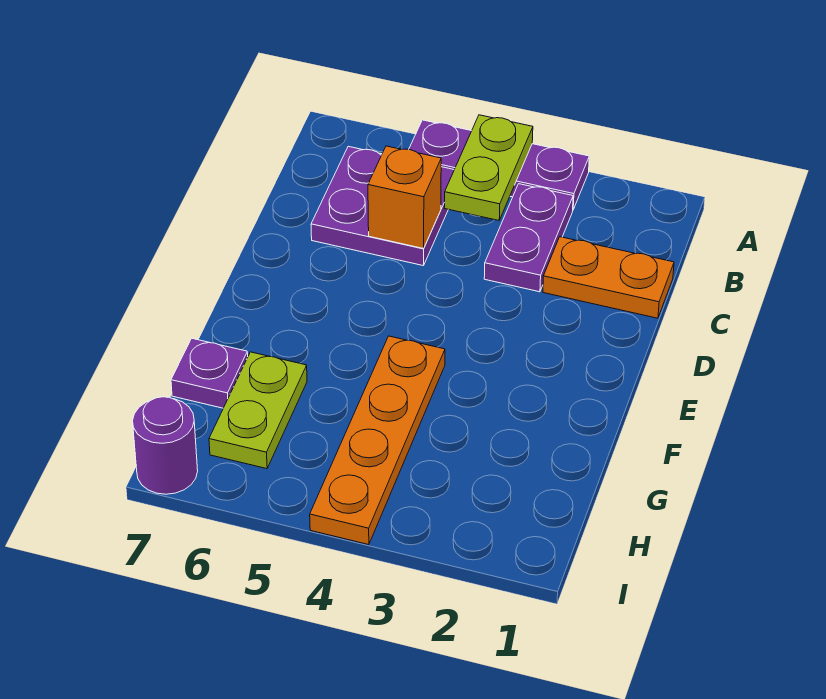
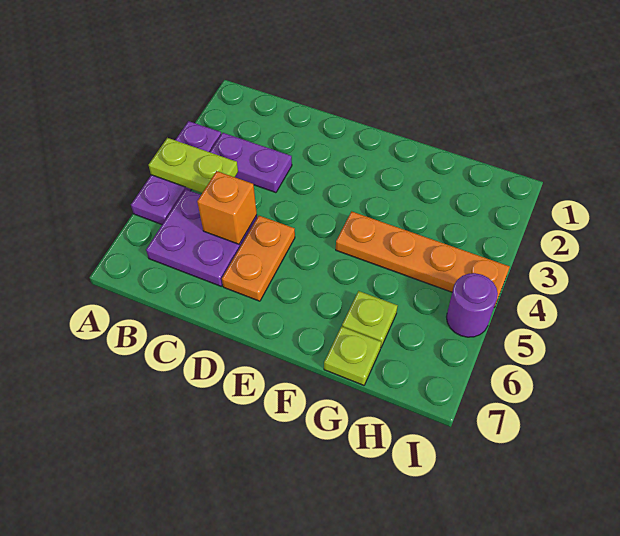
orange 1x2 plate [543,237,674,318] -> orange 1x2 plate moved to [222,216,295,301]
lime 1x2 plate [209,352,307,469] -> lime 1x1 plate [342,291,398,347]
purple 1x1 plate [171,338,248,408] -> lime 1x1 plate [324,327,381,385]
purple 1x1 round brick [133,397,198,494] -> purple 1x1 round brick moved to [447,273,498,337]

